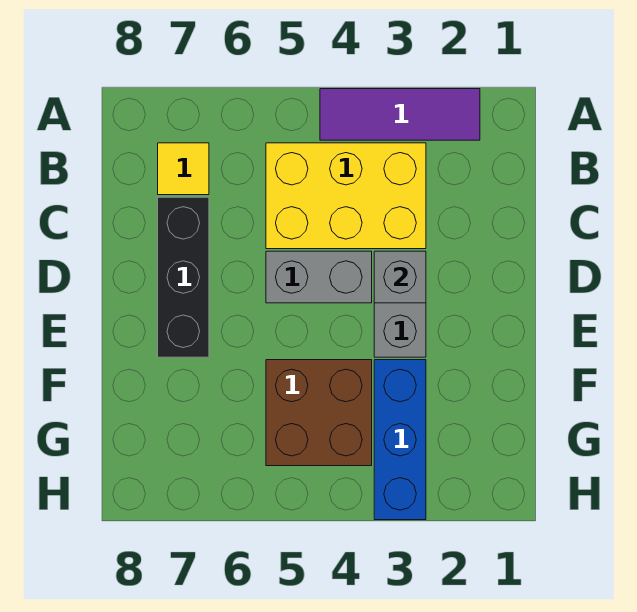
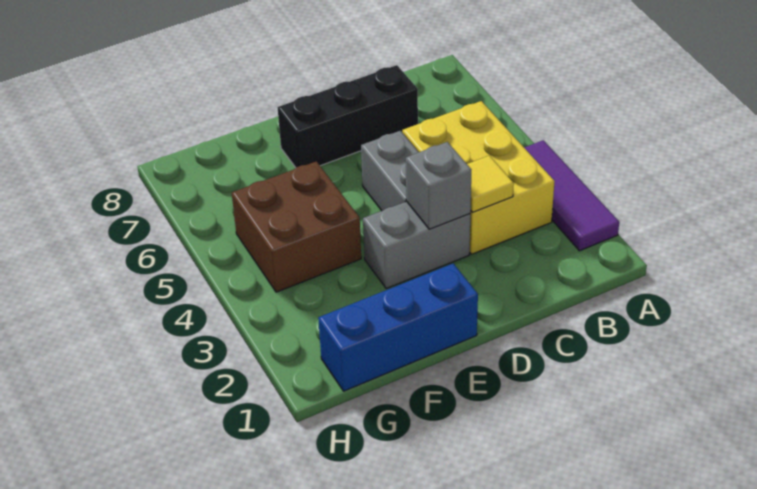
yellow 1x1 tile [158,143,209,195] -> yellow 1x1 tile moved to [467,156,514,212]
blue 1x3 brick [374,360,426,520] -> blue 1x3 brick moved to [318,264,478,391]

